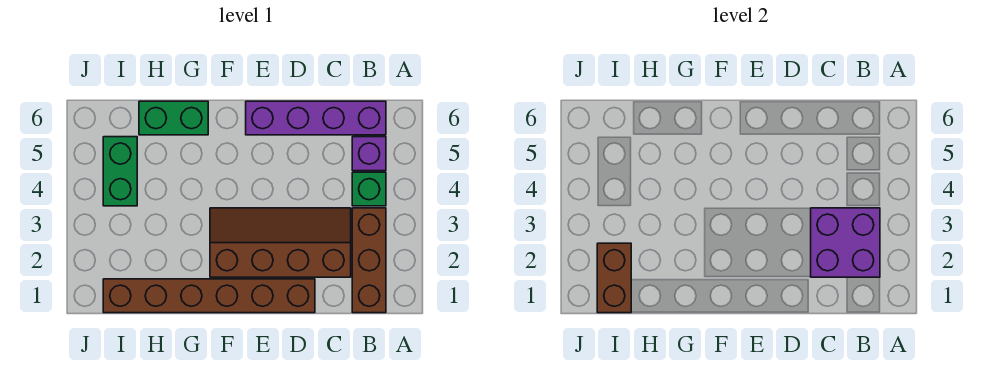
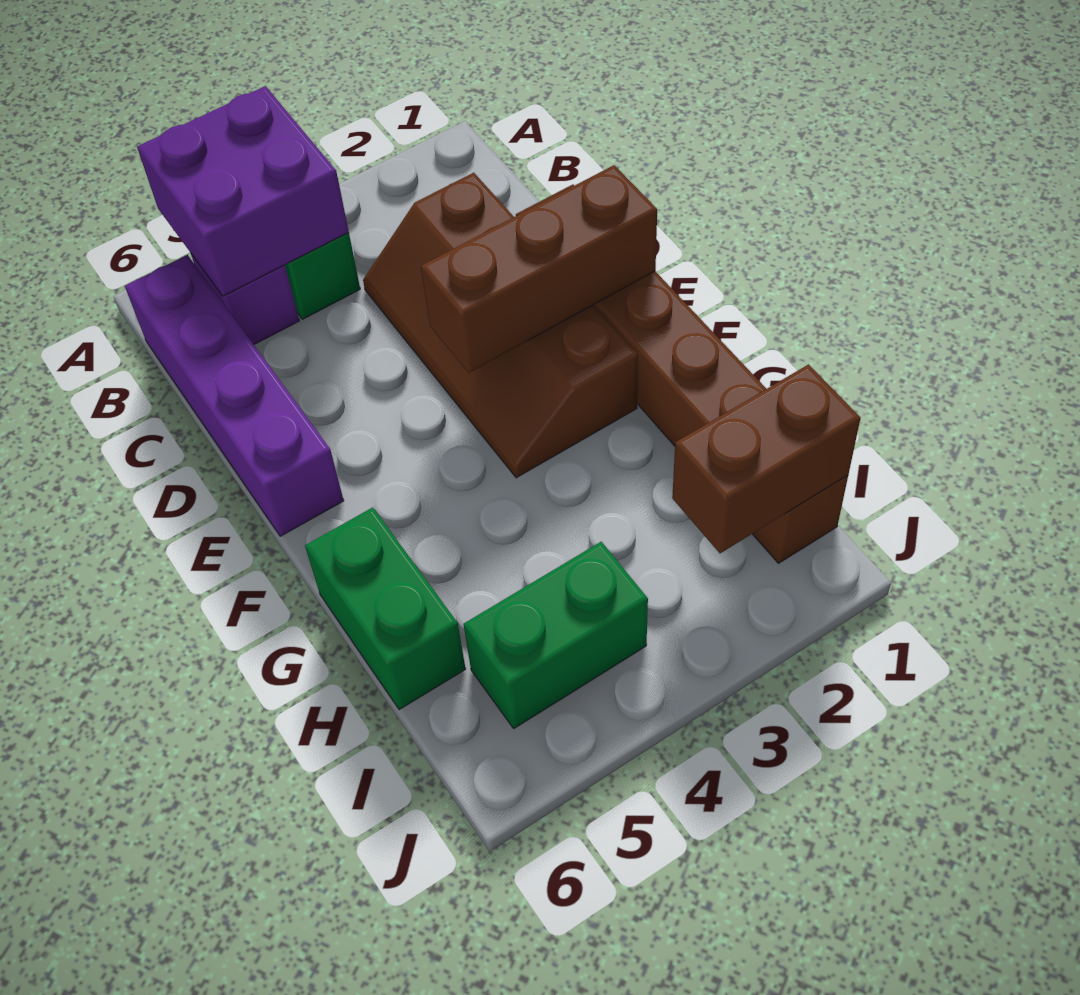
brown 1x3 brick [352,208,386,313] -> brown 1x3 brick moved to [421,165,657,373]
purple 2x2 brick [811,208,880,277] -> purple 2x2 brick moved to [137,86,349,296]

